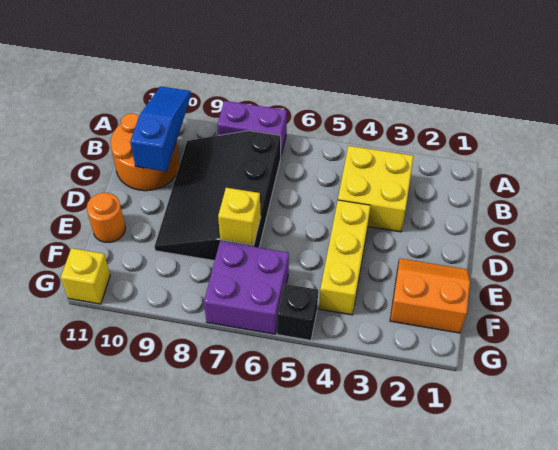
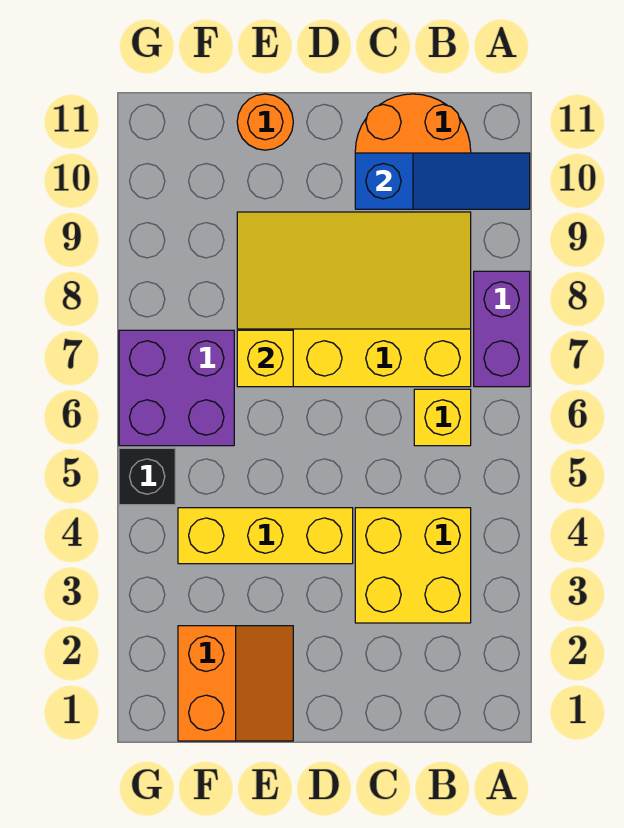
black 3x4 slope [155,131,281,261] -> yellow 3x4 slope [237,212,471,387]
yellow 1x1 brick [61,248,110,304] -> yellow 1x1 brick moved to [414,389,471,446]

